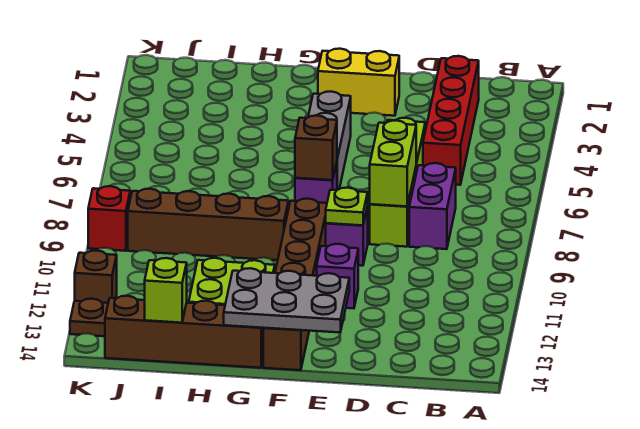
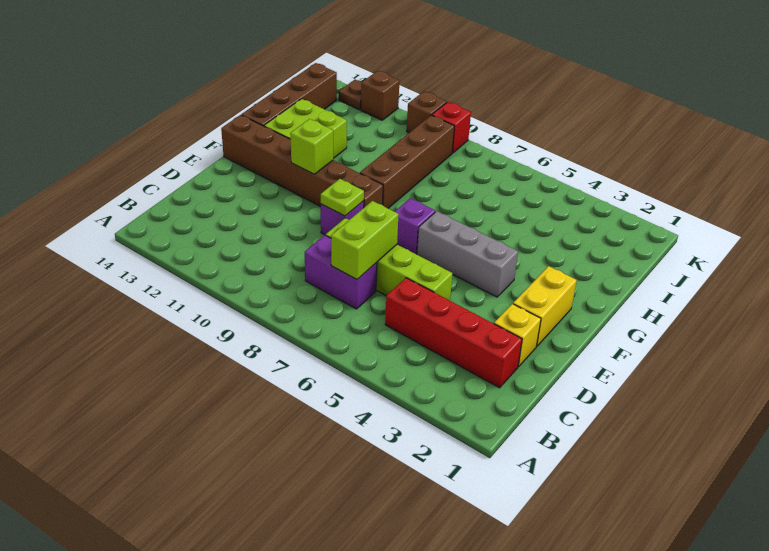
none -> yellow 1x1 brick [494,304,541,367]
lime 1x2 brick [370,120,416,206] -> lime 1x2 brick turned to [331,201,399,279]
purple 1x1 brick [317,244,358,308] -> none
grey 2x3 plate [224,268,349,333] -> none
brown 1x1 brick [295,116,337,180] -> brown 1x1 brick moved to [407,91,447,133]
lime 1x1 brick [145,258,187,323] -> lime 1x1 brick moved to [290,119,333,174]

